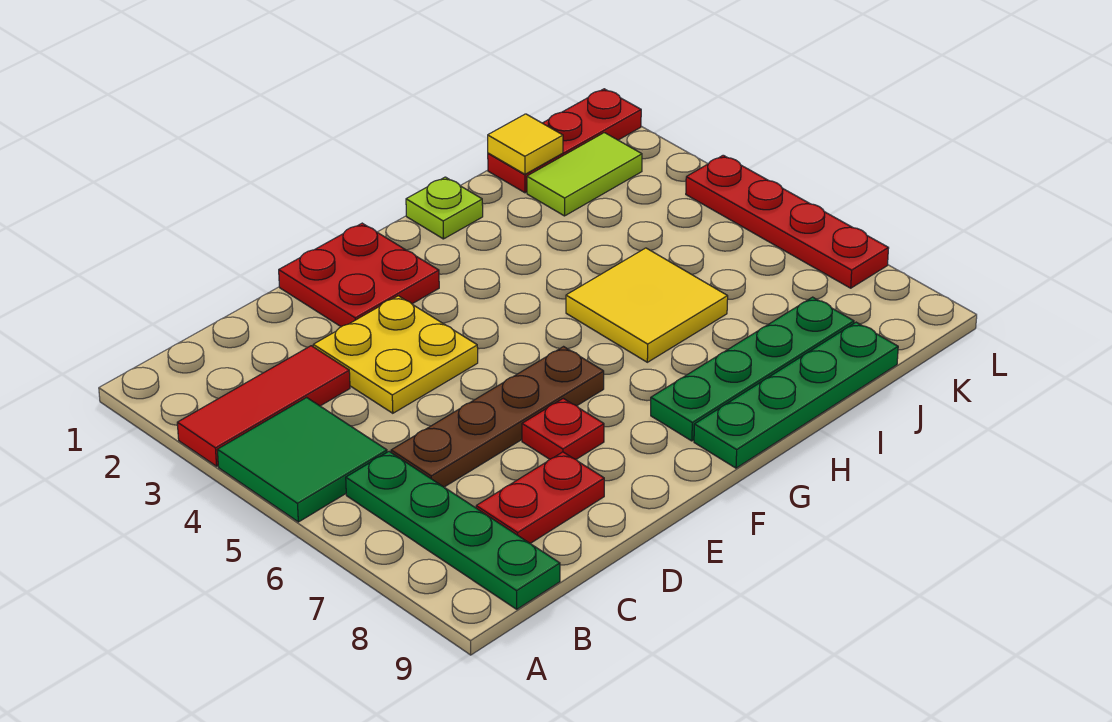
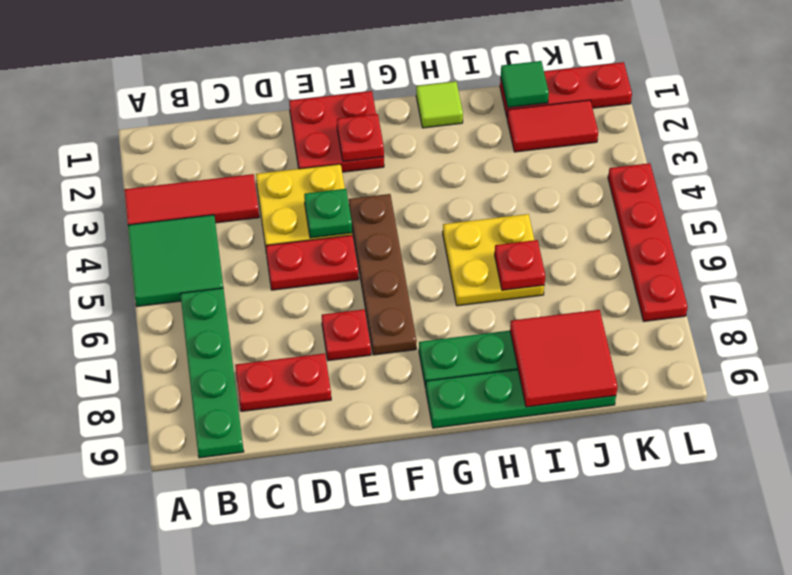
brown 1x4 plate [391,347,604,487] -> brown 1x4 plate turned to [349,194,417,355]
none -> red 1x2 plate [266,235,359,290]
none -> green 1x1 plate [304,189,352,238]
none -> red 1x1 plate [337,114,384,162]
lime 1x1 plate [406,177,483,239] -> lime 1x1 tile [416,81,463,128]
yellow 2x2 tile [566,248,728,362] -> yellow 2x2 plate [443,214,544,306]
none -> red 1x1 plate [495,240,545,290]
none -> red 2x2 tile [510,310,618,407]
yellow 1x1 tile [488,114,563,174] -> green 1x1 tile [501,61,549,108]
lime 1x2 tile [527,133,642,216] -> red 1x2 tile [507,100,598,152]

